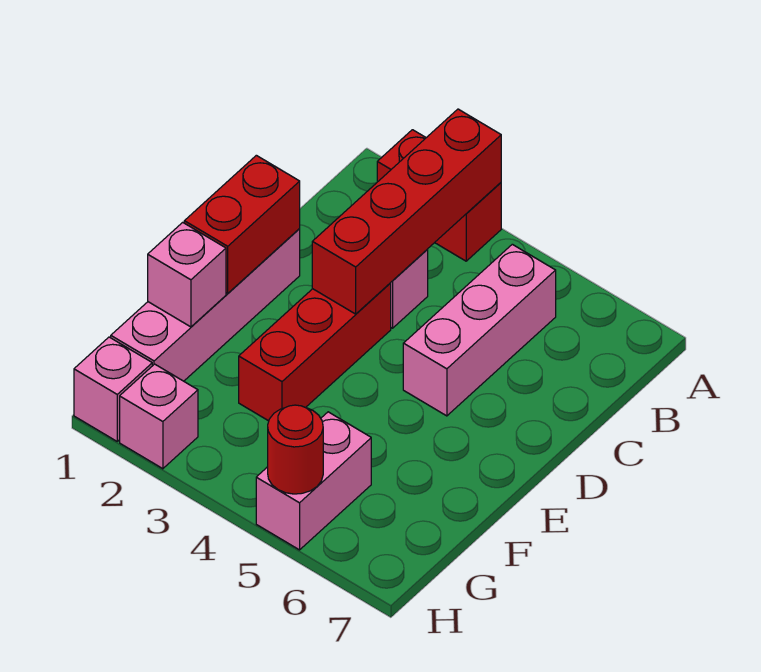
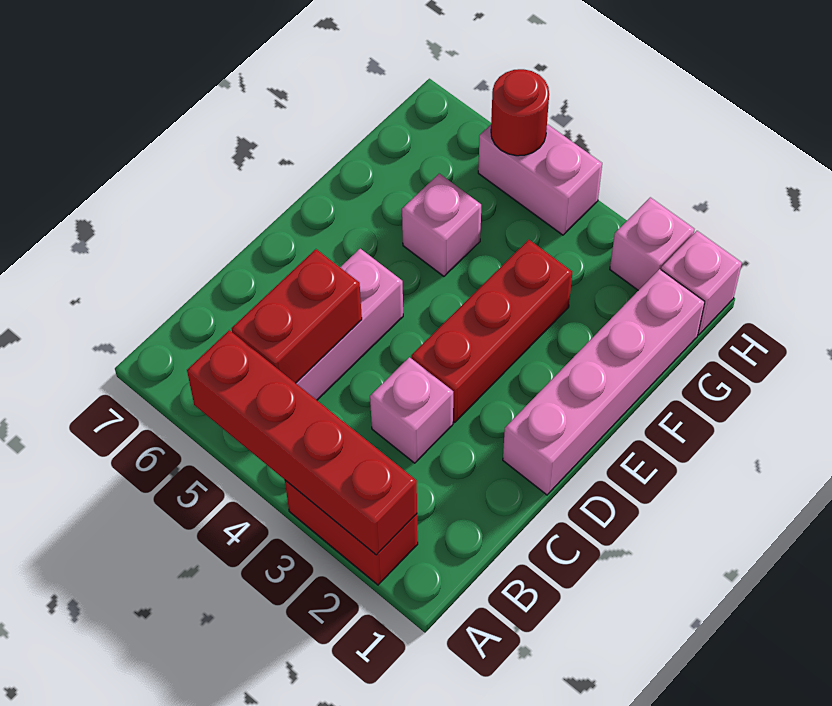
red 1x4 brick [312,109,501,314] -> red 1x4 brick turned to [187,330,417,555]
red 1x2 brick [184,155,300,293] -> red 1x2 brick moved to [231,249,362,383]
pink 1x1 brick [148,222,226,327] -> pink 1x1 brick moved to [402,174,481,276]
pink 1x2 brick [256,412,371,550] -> pink 1x2 brick turned to [478,124,602,235]

